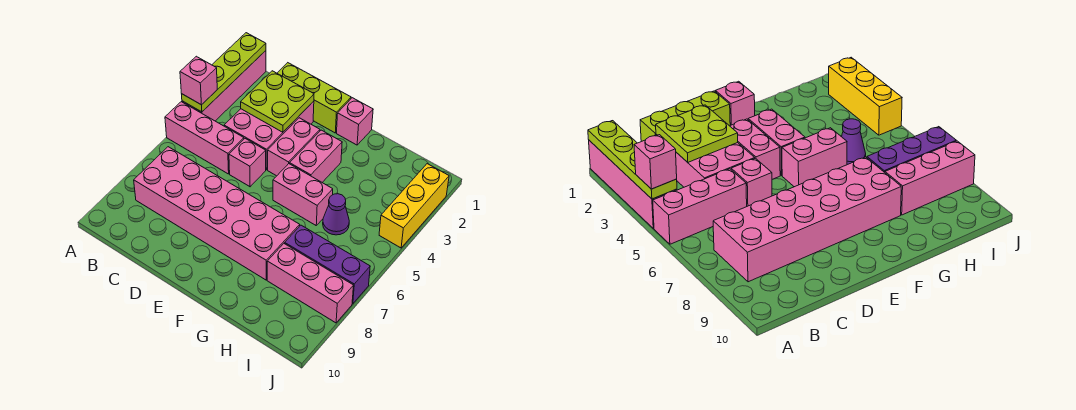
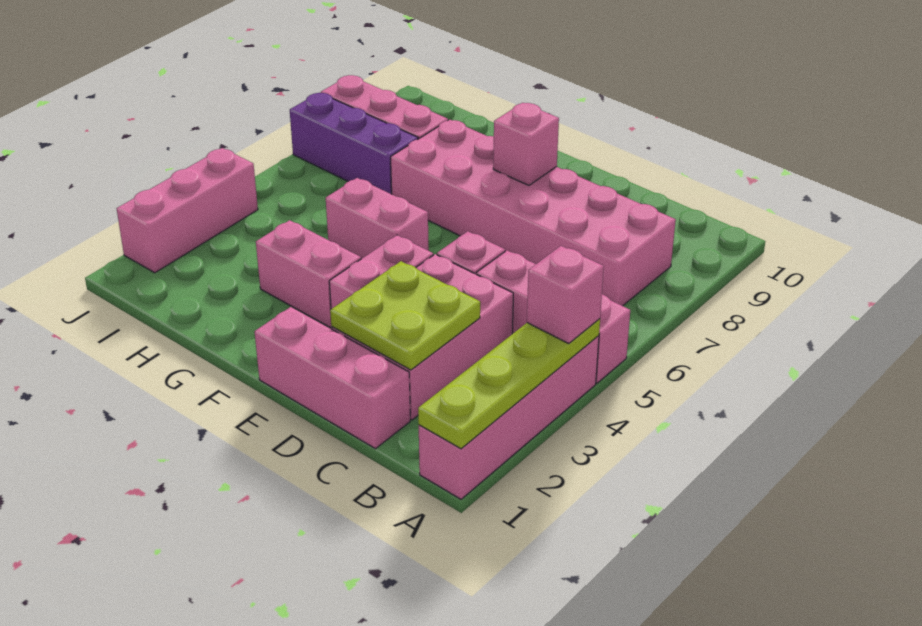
lime 1x3 brick [277,63,351,133] -> pink 1x3 brick [255,307,410,449]
pink 1x1 brick [337,98,373,145] -> pink 1x1 brick moved to [493,103,559,185]
pink 1x2 brick [290,130,342,182] -> pink 1x2 brick turned to [256,220,361,328]
purple 1x1 cone [323,194,349,235] -> none
yellow 1x3 brick [379,164,449,248] -> pink 1x3 brick [117,148,258,273]

